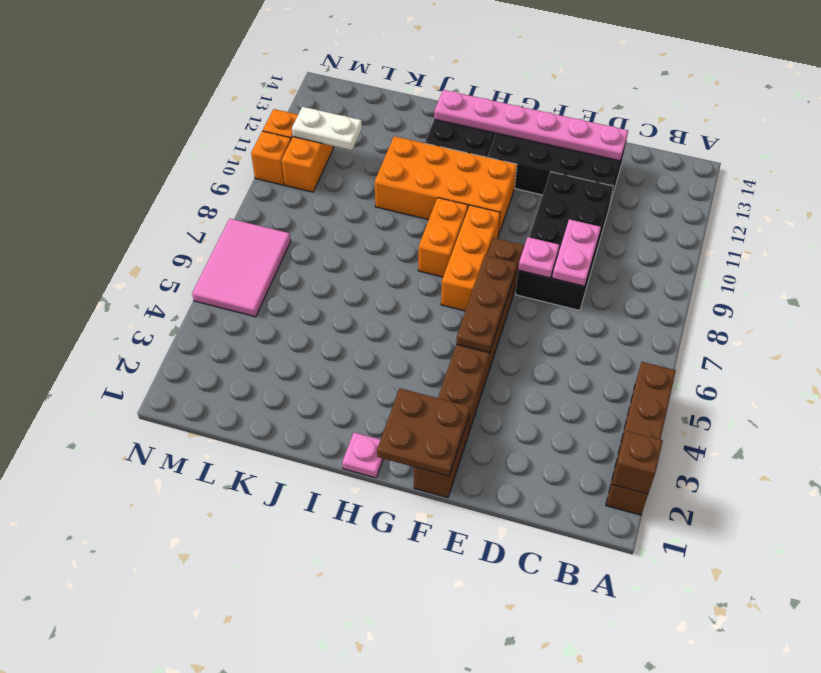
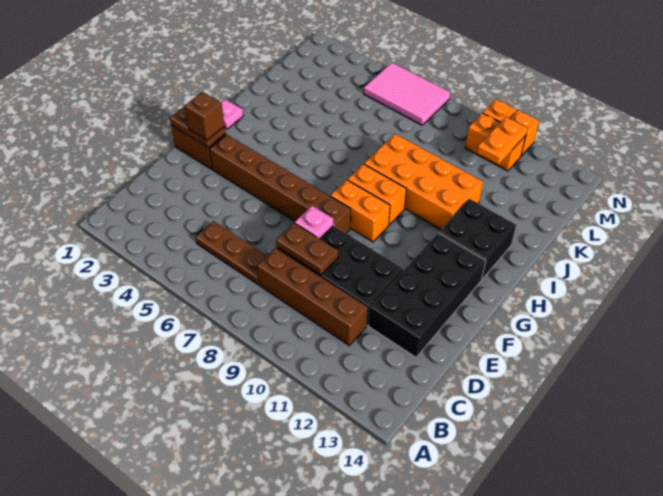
brown 1x4 brick [606,362,676,515] -> brown 1x4 brick moved to [257,248,368,345]
brown 1x1 brick [612,431,663,494] -> brown 1x1 brick moved to [185,92,225,140]
pink 1x2 plate [552,219,601,286] -> brown 1x2 plate [276,223,338,275]
pink 1x6 plate [434,90,628,161] -> none
brown 2x2 plate [377,388,470,476] -> brown 1x2 plate [170,106,226,148]
brown 1x3 plate [456,255,517,353] -> brown 1x3 plate moved to [195,221,267,285]
orange 1x3 brick [441,205,500,311] -> orange 1x2 brick [331,180,390,242]
orange 2x4 brick [375,136,517,235] -> orange 2x4 brick turned to [364,134,483,229]
white 1x2 plate [292,107,362,150] -> orange 1x2 plate [477,117,528,164]

